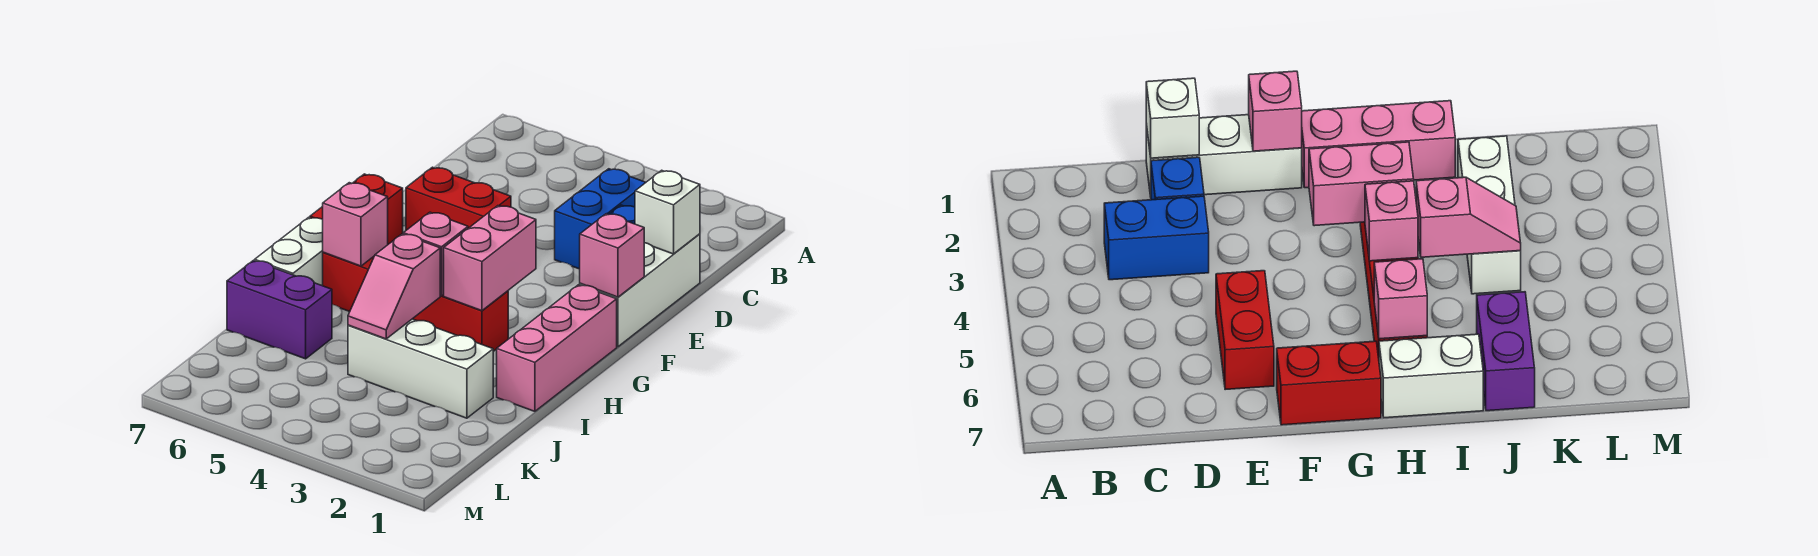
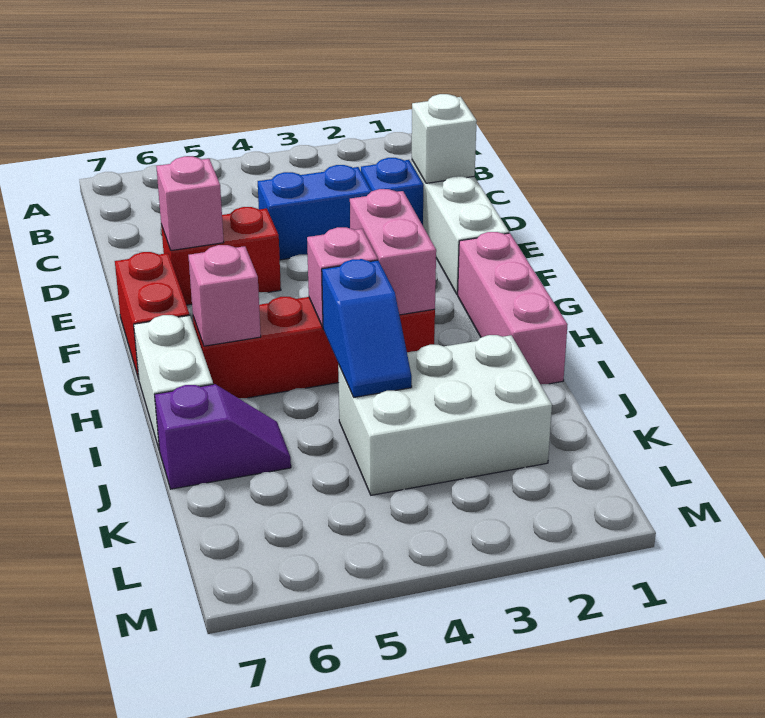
blue 1x2 brick [555,169,646,269] -> blue 1x2 brick turned to [258,165,371,260]
pink 1x1 brick [580,214,644,297] -> pink 1x1 brick moved to [156,156,224,251]
pink 1x2 slope [348,234,440,339] -> blue 1x2 slope [322,259,412,397]
white 1x3 brick [348,319,493,418] -> white 2x3 brick [338,335,552,495]
purple 1x2 brick [227,261,332,359] -> purple 1x2 slope [155,384,291,489]

